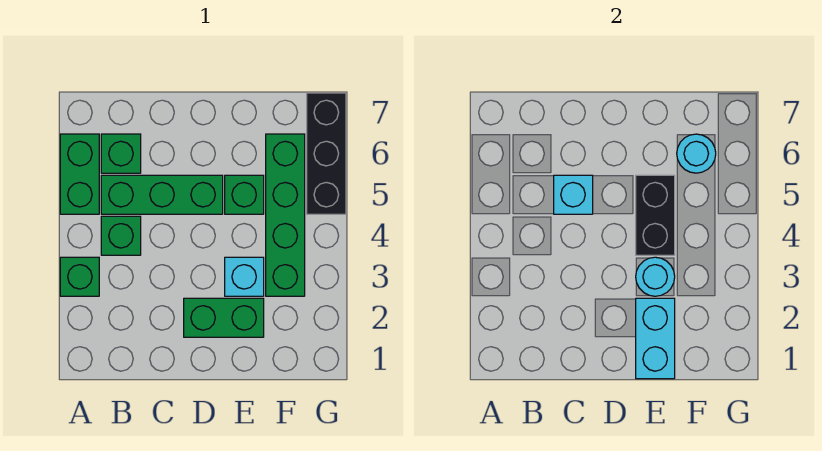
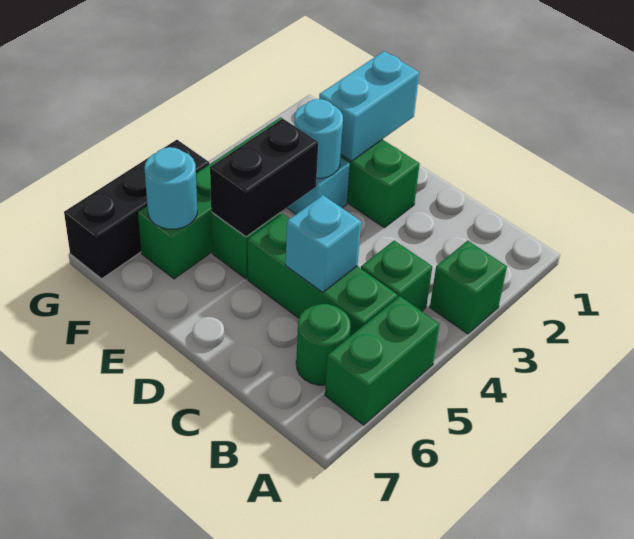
green 1x1 brick [101,134,141,173] -> green 1x1 round brick [296,304,351,385]

